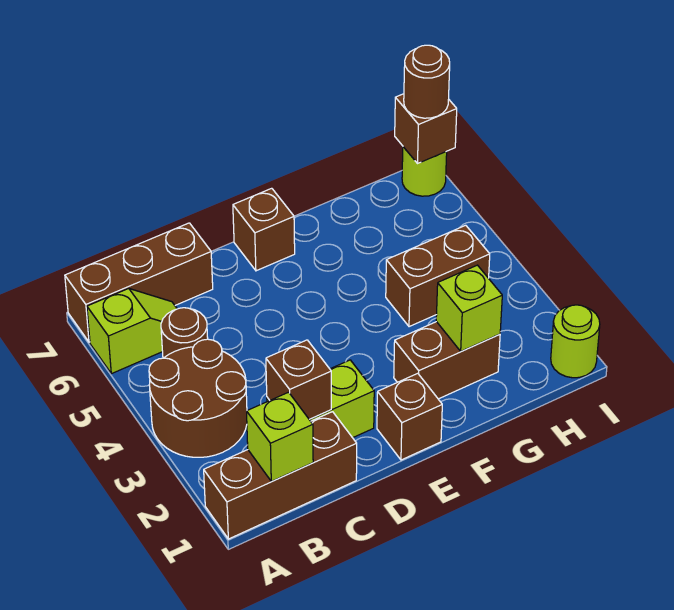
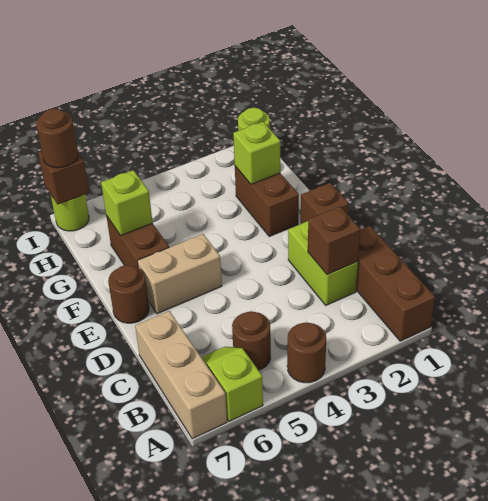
brown 2x2 round brick [149,339,247,457] -> brown 1x1 round brick [287,322,326,383]
brown 1x3 brick [65,223,213,342] -> tan 1x3 brick [135,311,227,439]
lime 1x1 brick [247,392,313,481] -> lime 1x1 brick moved to [101,170,153,235]
none -> tan 1x2 brick [137,234,222,314]
brown 1x1 brick [233,188,295,271] -> brown 1x1 round brick [108,265,149,323]
brown 1x2 brick [386,225,490,327] -> brown 1x2 brick moved to [106,215,169,268]

